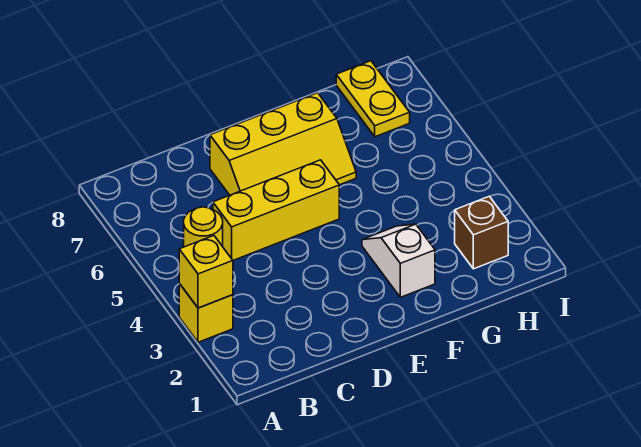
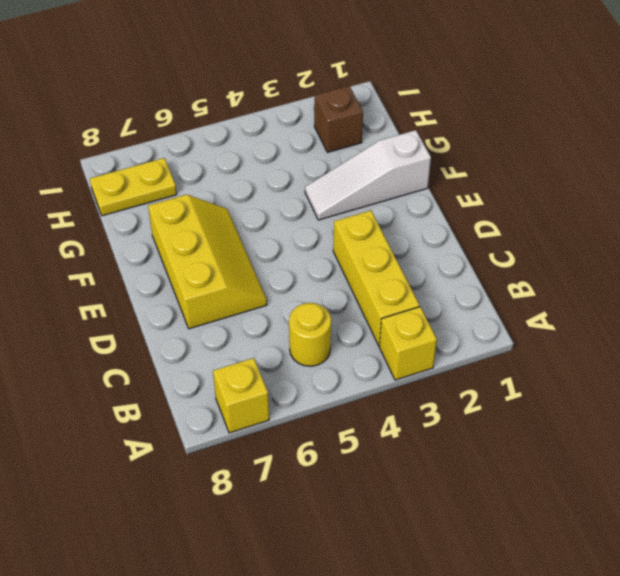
yellow 1x1 brick [179,236,233,308] -> yellow 1x1 brick moved to [213,358,269,433]
yellow 1x3 brick [213,160,339,260] -> yellow 1x3 brick moved to [333,211,419,346]
white 1x2 slope [362,224,435,297] -> white 1x3 slope [305,130,431,220]

